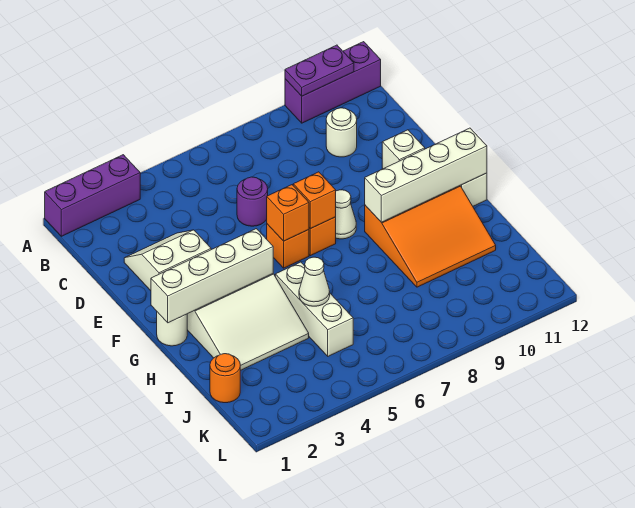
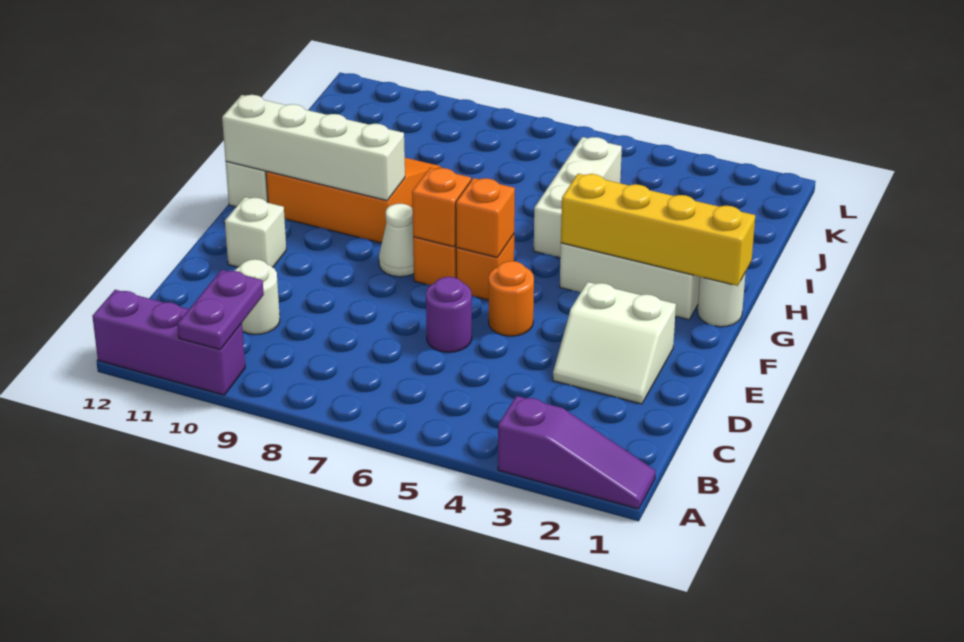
purple 1x3 brick [45,155,140,236] -> purple 1x3 slope [498,396,656,509]
purple 1x2 plate [285,45,354,96] -> purple 1x2 plate turned to [177,270,264,350]
white 1x4 brick [151,229,273,323] -> yellow 1x4 brick [561,174,755,286]
white 1x1 cone [299,257,330,306] -> none
orange 1x1 round brick [210,354,240,403] -> orange 1x1 round brick moved to [489,261,534,336]

